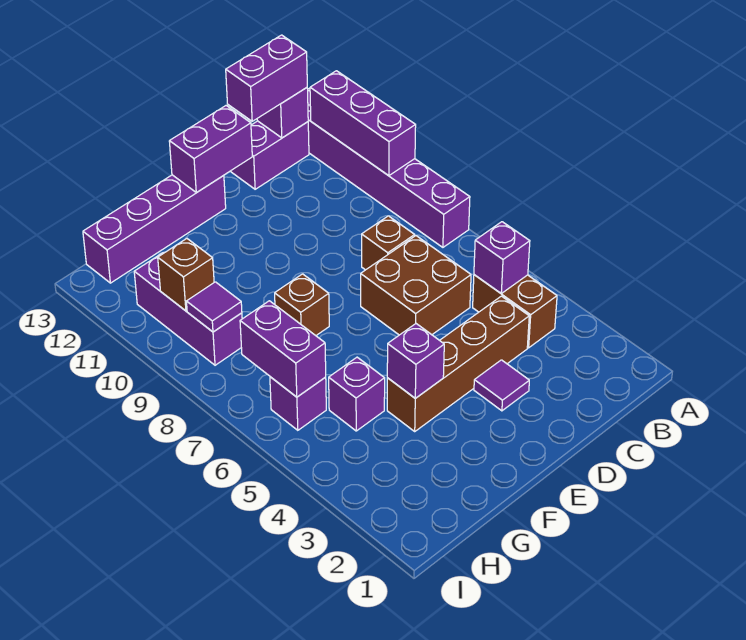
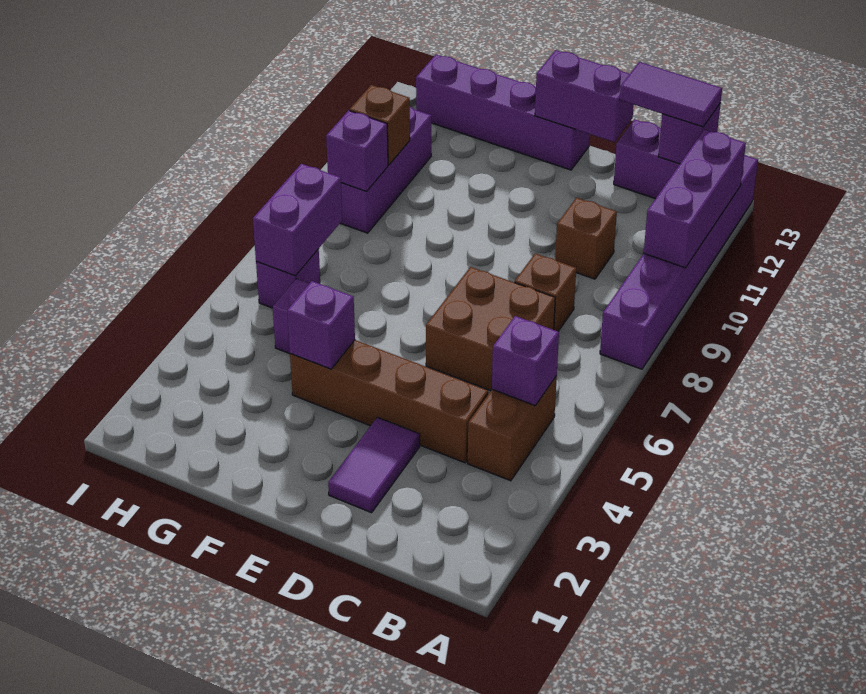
purple 1x2 brick [226,35,307,121] -> purple 1x2 tile [620,62,722,127]
purple 1x1 tile [474,360,529,411] -> purple 1x2 tile [328,417,420,513]
brown 1x1 brick [275,274,329,336] -> brown 1x1 brick moved to [555,198,617,279]
purple 1x1 tile [186,282,242,332] -> purple 1x1 brick [326,110,388,191]

